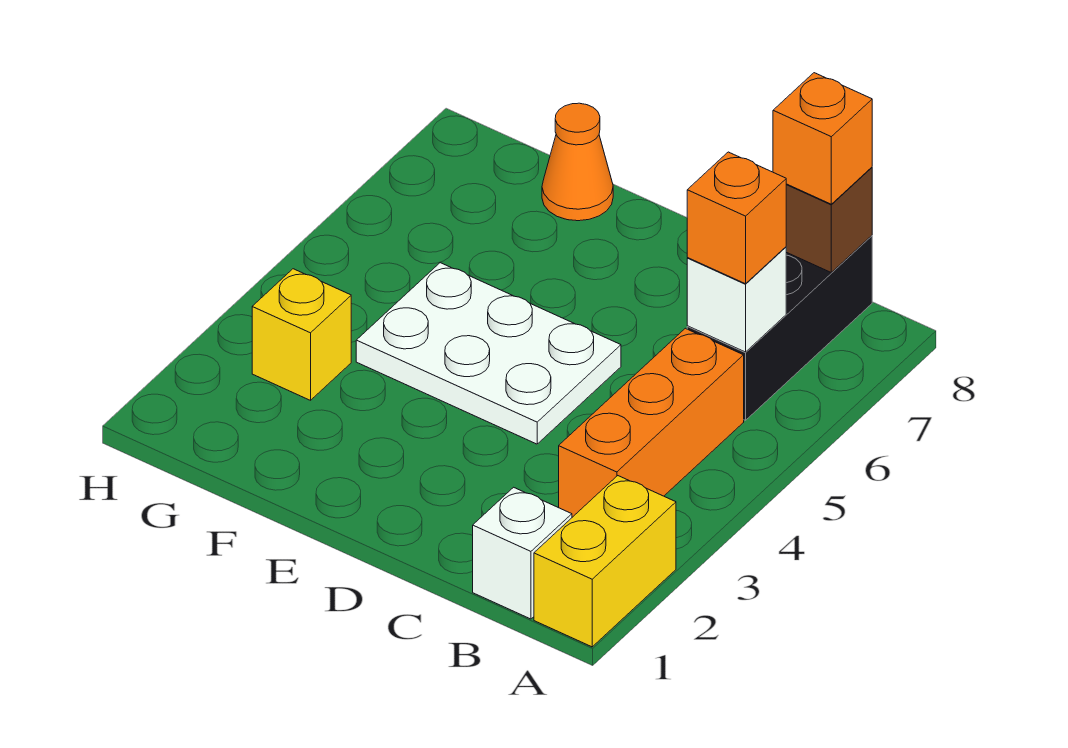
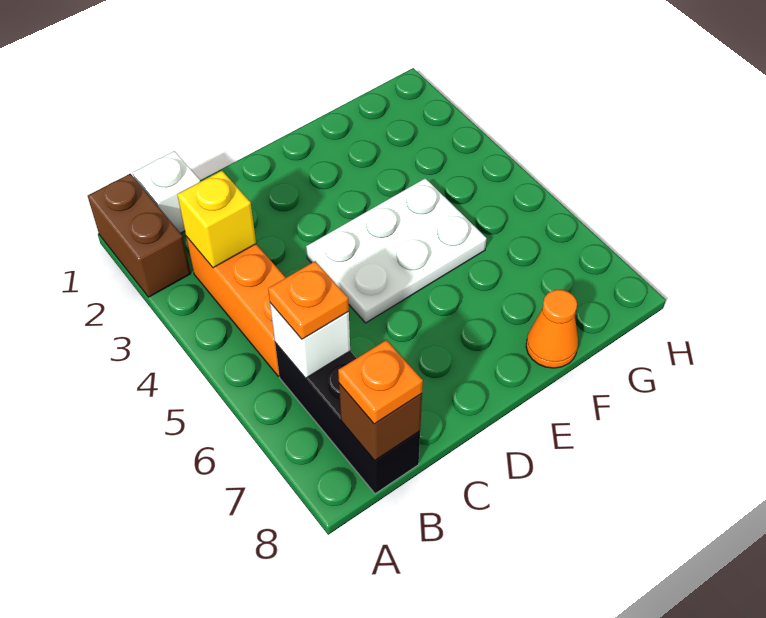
yellow 1x2 brick [534,476,676,647] -> brown 1x2 brick [88,174,191,297]
orange 1x1 brick [687,152,786,284] -> orange 1x1 plate [268,261,349,339]
orange 1x1 brick [773,73,872,204] -> orange 1x1 plate [338,340,423,424]
yellow 1x1 brick [252,269,351,400] -> yellow 1x1 brick moved to [177,171,256,268]

